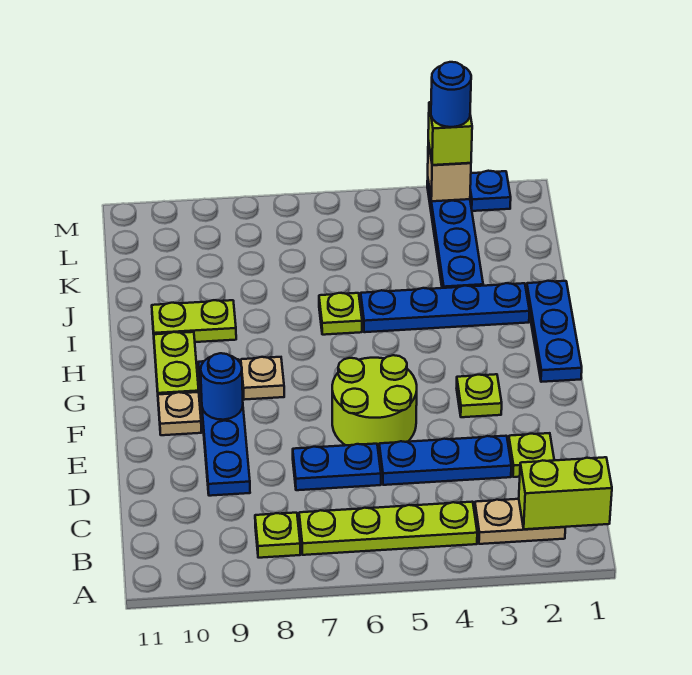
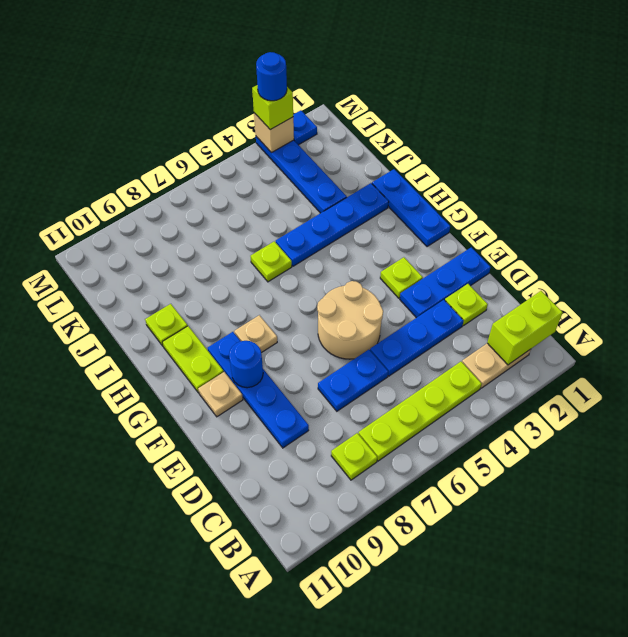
none -> blue 1x3 plate [400,247,491,318]
lime 2x2 round brick [332,355,417,454] -> tan 2x2 round brick [317,281,383,359]
lime 1x2 plate [152,300,236,342] -> lime 1x1 plate [145,304,188,346]

